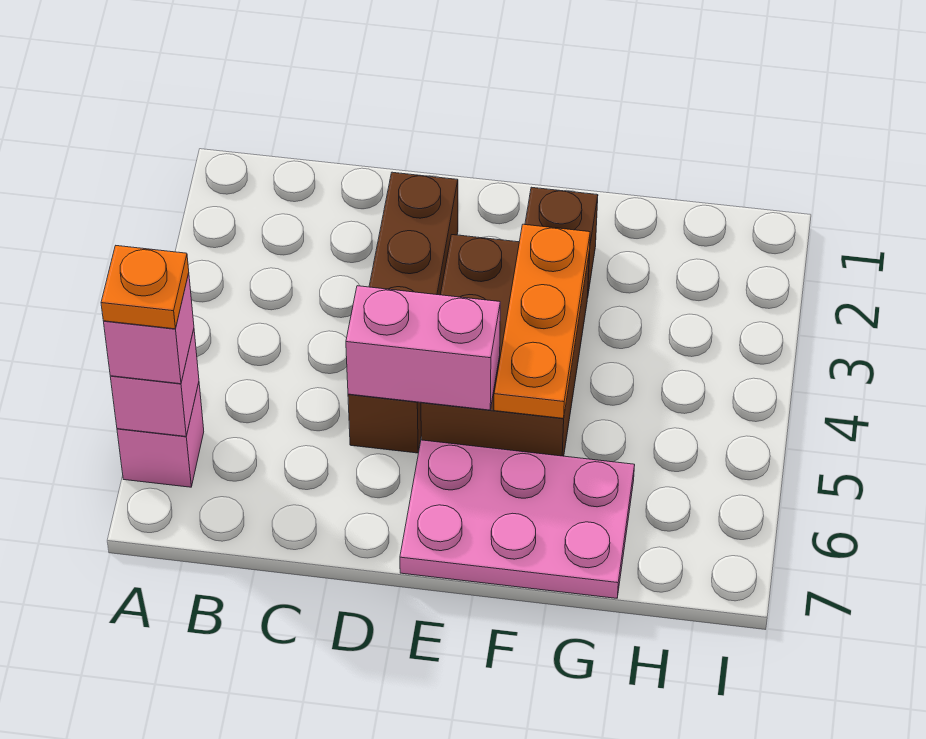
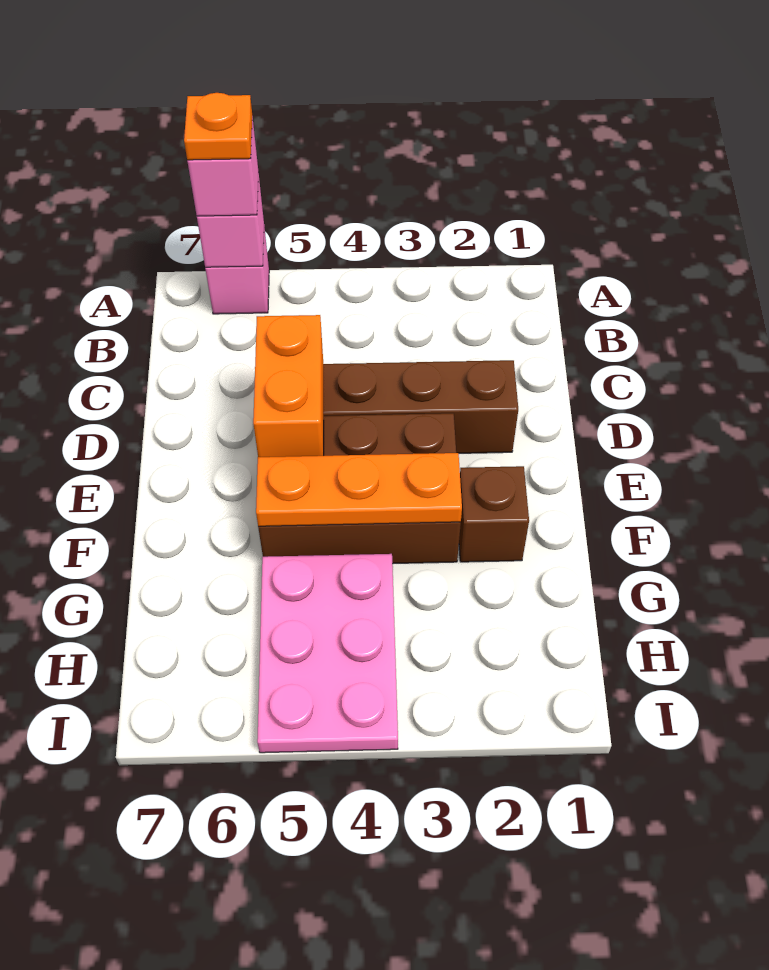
pink 1x2 brick [346,286,500,410] -> orange 1x2 brick [253,315,324,457]
pink 2x3 plate [400,440,635,598] -> pink 2x3 plate moved to [257,554,398,753]

